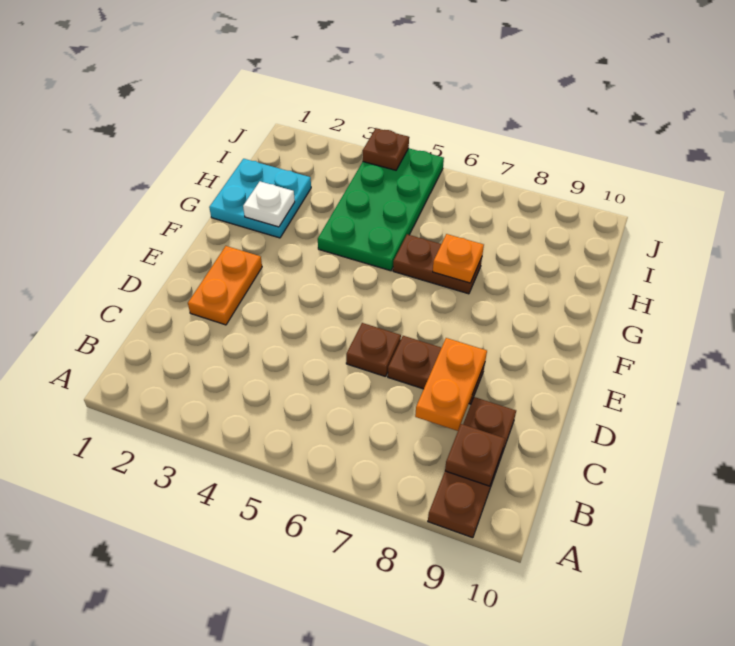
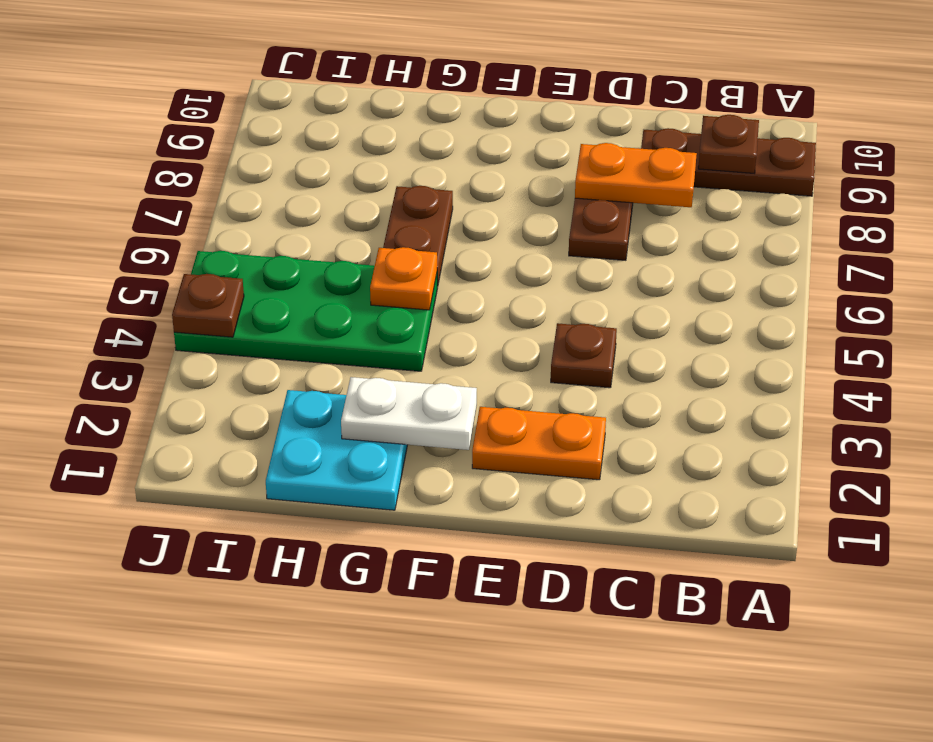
brown 1x1 plate [346,323,401,377] -> brown 1x1 plate moved to [551,323,617,388]
white 1x1 plate [243,181,295,227] -> white 1x2 plate [341,377,477,450]
orange 1x1 plate [433,234,484,283] -> orange 1x1 plate moved to [370,247,437,310]

